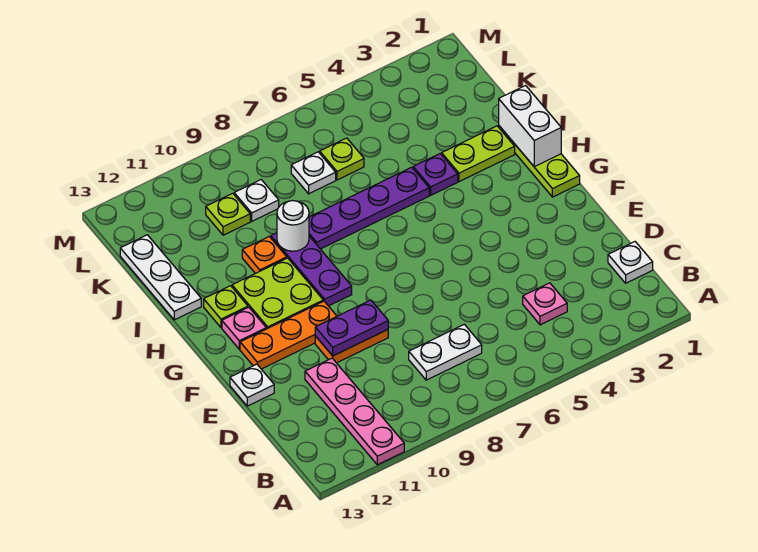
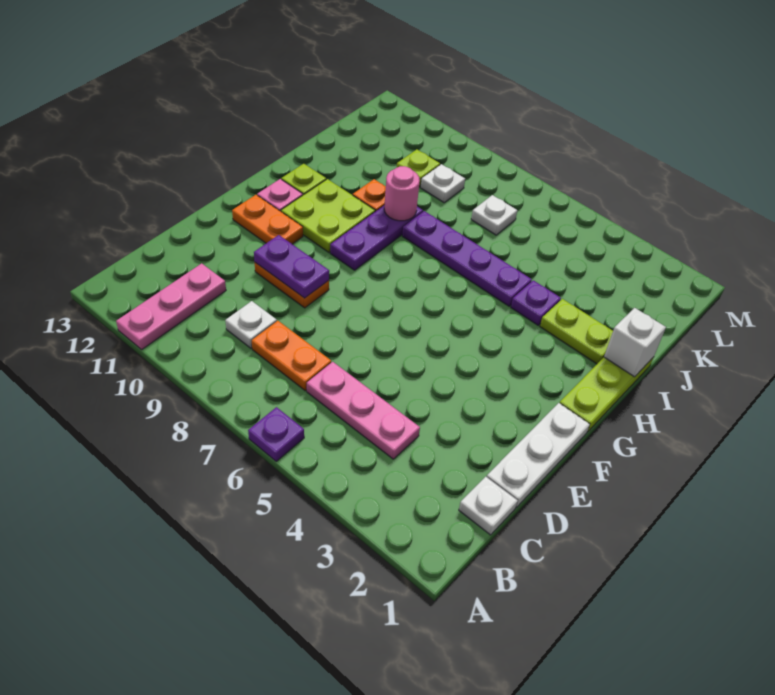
none -> purple 1x1 plate [248,407,304,461]
pink 1x4 plate [305,358,404,465] -> pink 1x3 plate [116,263,226,349]
pink 1x1 plate [523,283,567,325] -> pink 1x3 plate [307,362,420,459]
white 1x2 plate [409,324,482,380] -> orange 1x2 plate [252,321,331,391]
white 1x1 plate [230,364,274,406] -> white 1x1 plate moved to [225,301,277,348]
orange 1x3 plate [240,301,337,369] -> orange 1x2 plate [232,195,303,244]
white 1x2 brick [499,86,561,167] -> white 1x1 brick [604,308,666,377]
white 1x1 round brick [277,201,309,251] -> pink 1x1 round brick [384,166,420,221]
white 1x3 plate [120,235,201,320] -> white 1x3 plate moved to [487,403,590,507]
lime 1x1 plate [320,138,364,180] -> none

